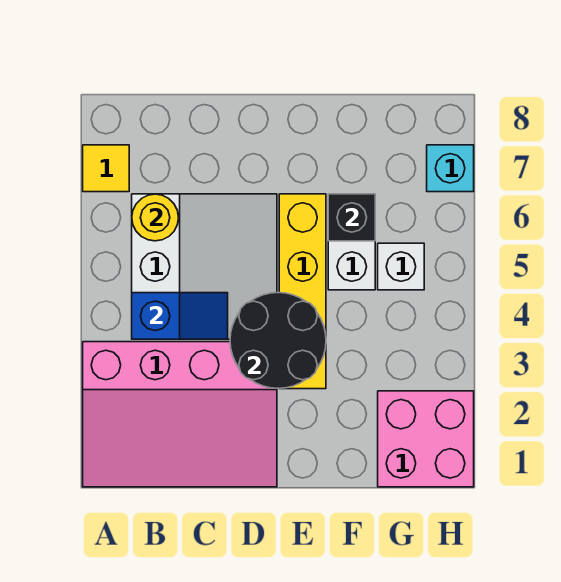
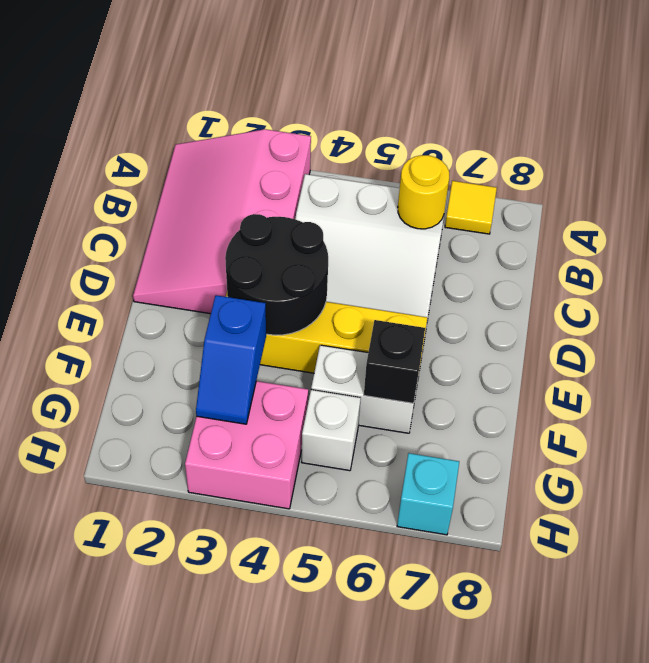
blue 1x2 slope [132,293,228,339] -> blue 1x2 slope moved to [196,295,267,424]
pink 2x2 brick [378,391,474,487] -> pink 2x2 brick moved to [185,381,308,509]

